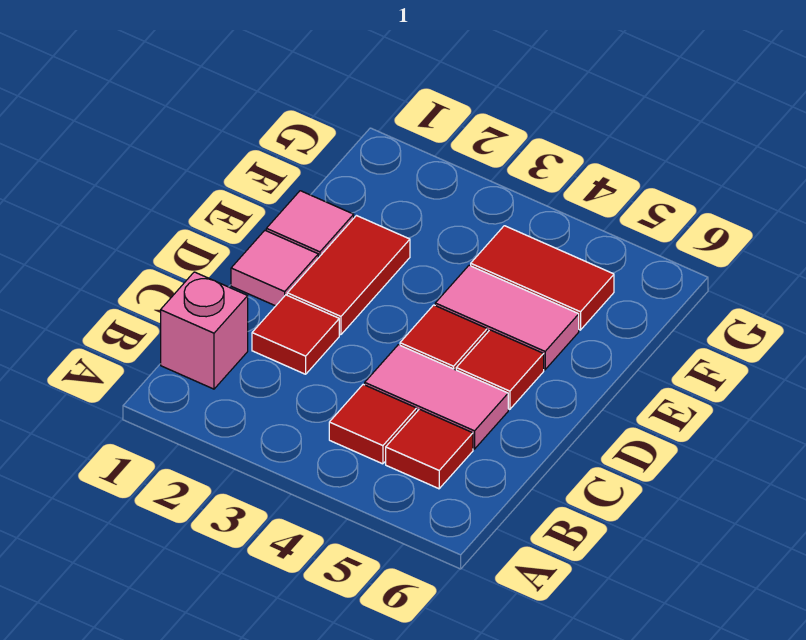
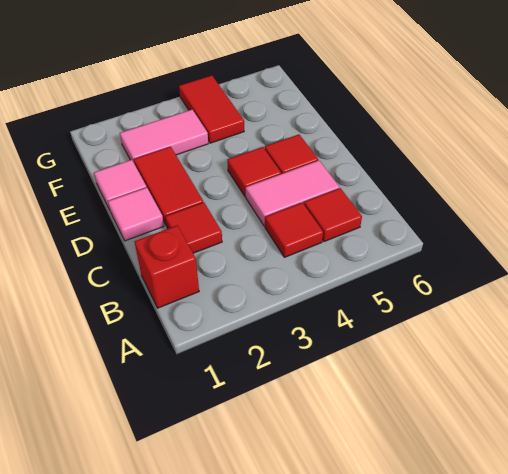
pink 1x1 brick [161,272,248,389] -> red 1x1 brick [134,226,199,308]
pink 1x2 tile [435,265,579,370] -> pink 1x2 tile moved to [120,110,208,164]
red 1x2 tile [471,226,614,330] -> red 1x2 tile turned to [179,76,244,143]

